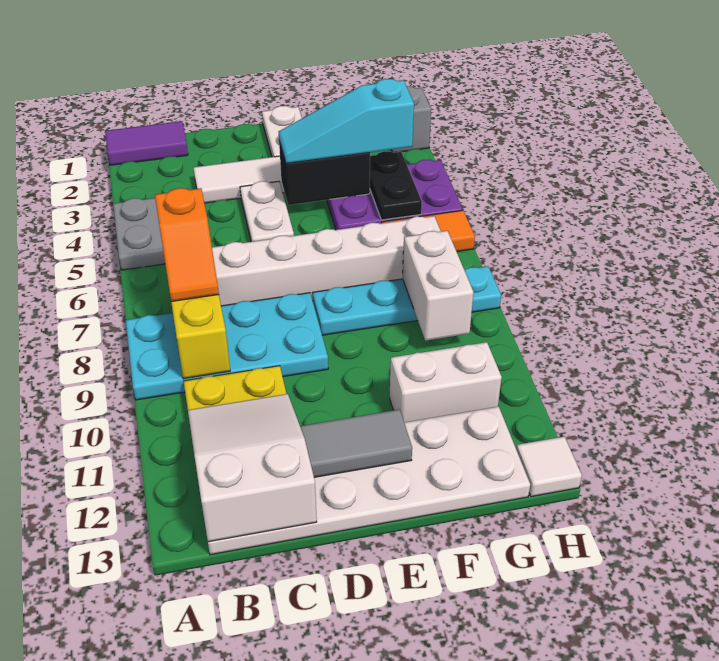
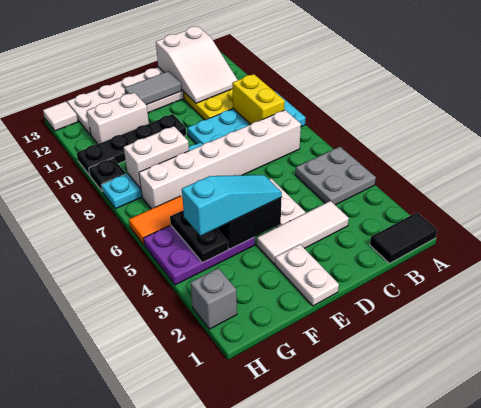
purple 1x2 tile [105,121,188,165] -> black 1x2 tile [370,213,437,263]
orange 1x2 slope [155,188,219,301] -> none
none -> black 1x4 plate [77,114,186,175]
white 1x2 brick [403,231,474,341] -> white 1x2 brick turned to [124,126,189,188]
none -> black 1x1 plate [89,158,126,191]

